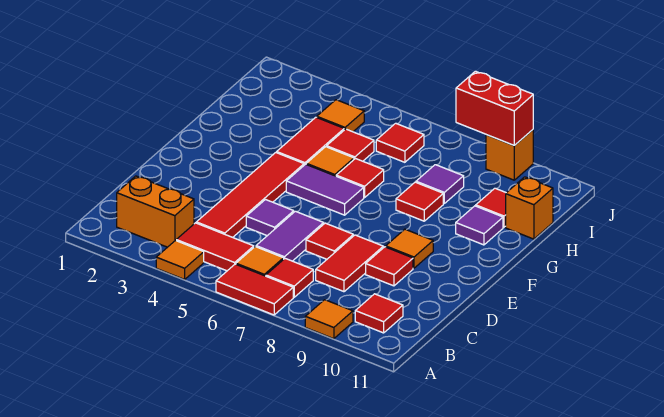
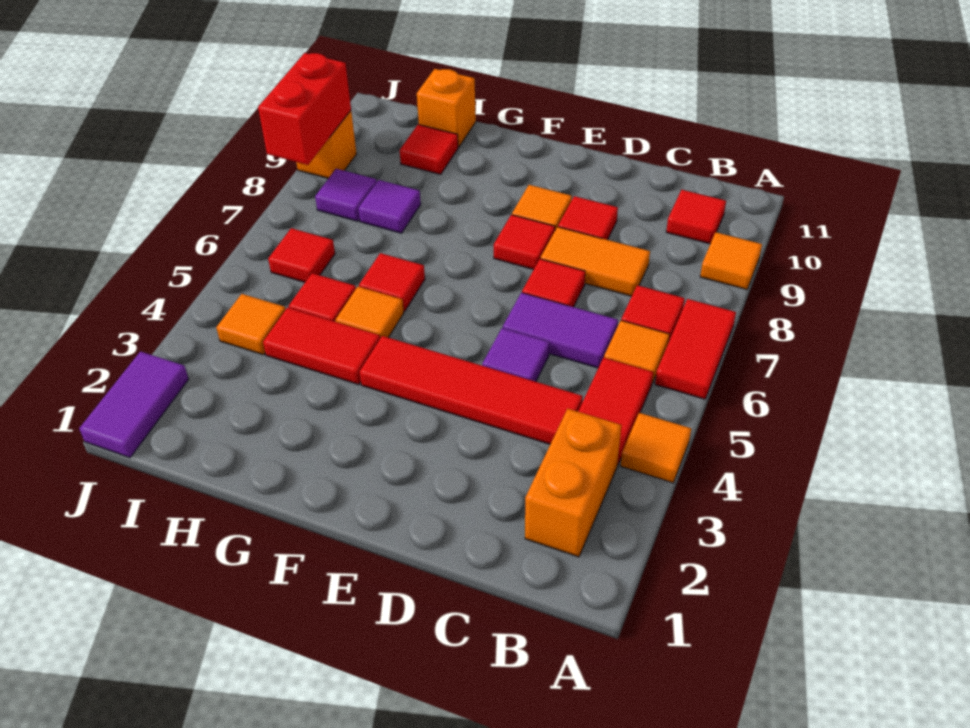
red 1x2 tile [316,235,383,292] -> orange 1x2 tile [541,227,650,296]
purple 1x2 tile [286,164,364,215] -> purple 1x2 tile moved to [79,352,189,458]
red 1x1 tile [396,182,443,221] -> red 1x1 tile moved to [494,215,555,269]
purple 1x1 tile [456,206,503,245] -> purple 1x1 tile moved to [315,169,377,221]

